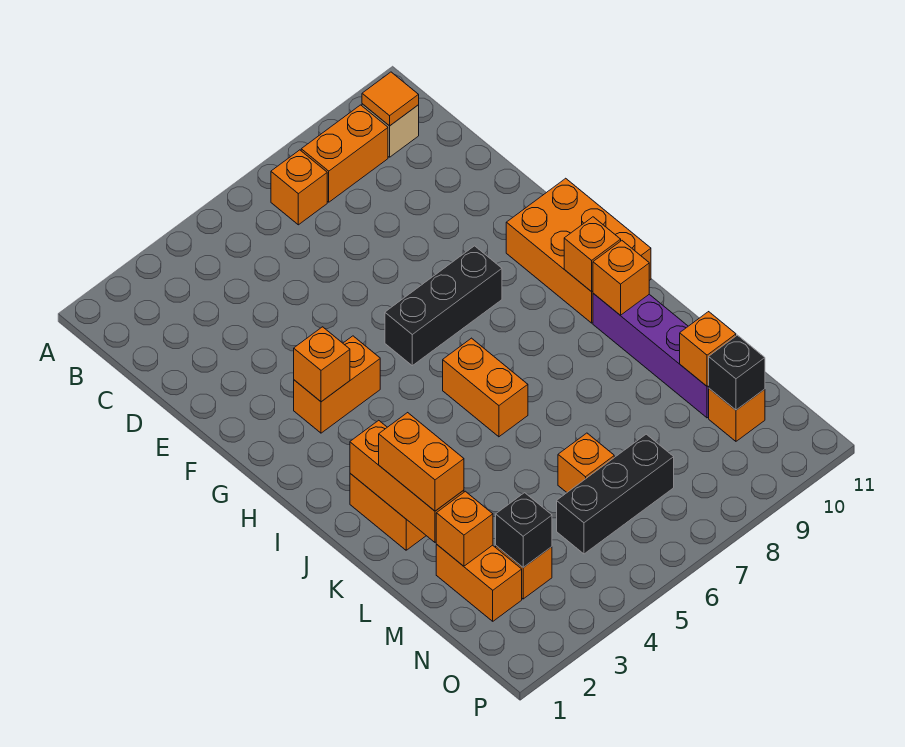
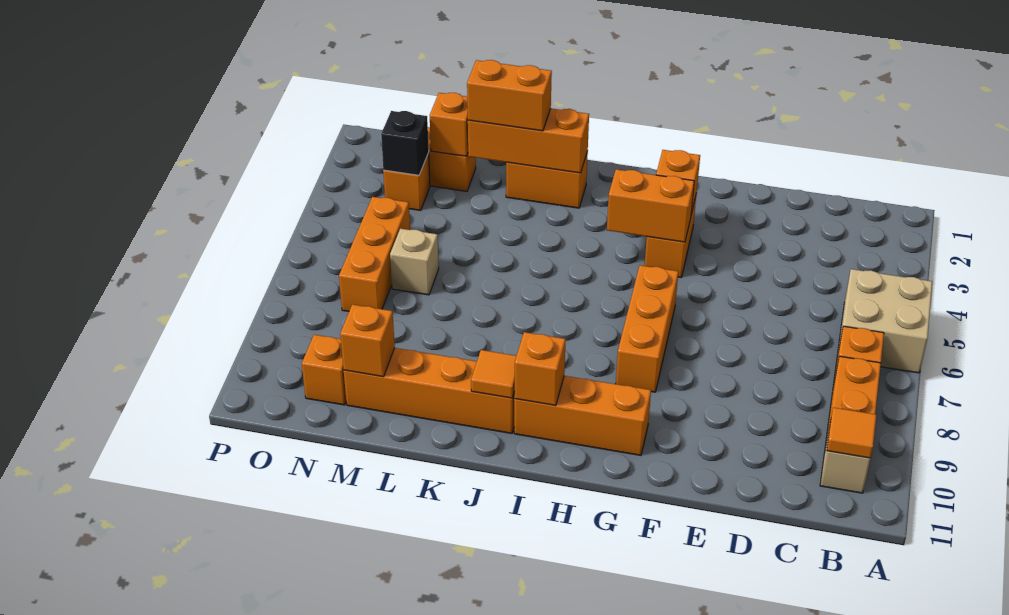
none -> tan 2x2 brick [837,269,932,373]
black 1x3 brick [385,246,502,366] -> orange 1x3 brick [616,265,678,392]
orange 2x3 brick [506,178,651,323] -> orange 1x3 brick [514,376,651,455]
orange 1x2 brick [443,338,528,437] -> orange 1x2 brick moved to [607,169,694,242]
purple 1x4 brick [593,293,709,418] -> orange 1x4 brick [344,348,515,433]
orange 1x1 brick [593,241,649,315] -> orange 1x1 tile [471,350,516,398]
orange 1x1 brick [558,433,614,492] -> tan 1x1 brick [390,229,439,295]
black 1x3 brick [557,434,674,554] -> orange 1x3 brick [339,197,410,311]
black 1x1 brick [709,335,765,410] -> none

